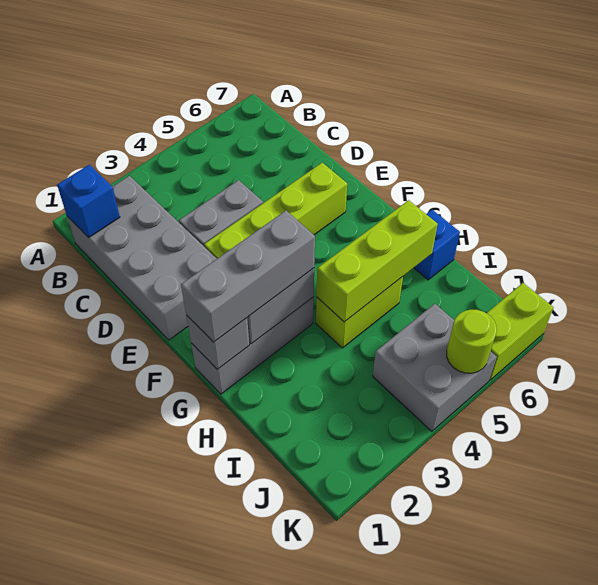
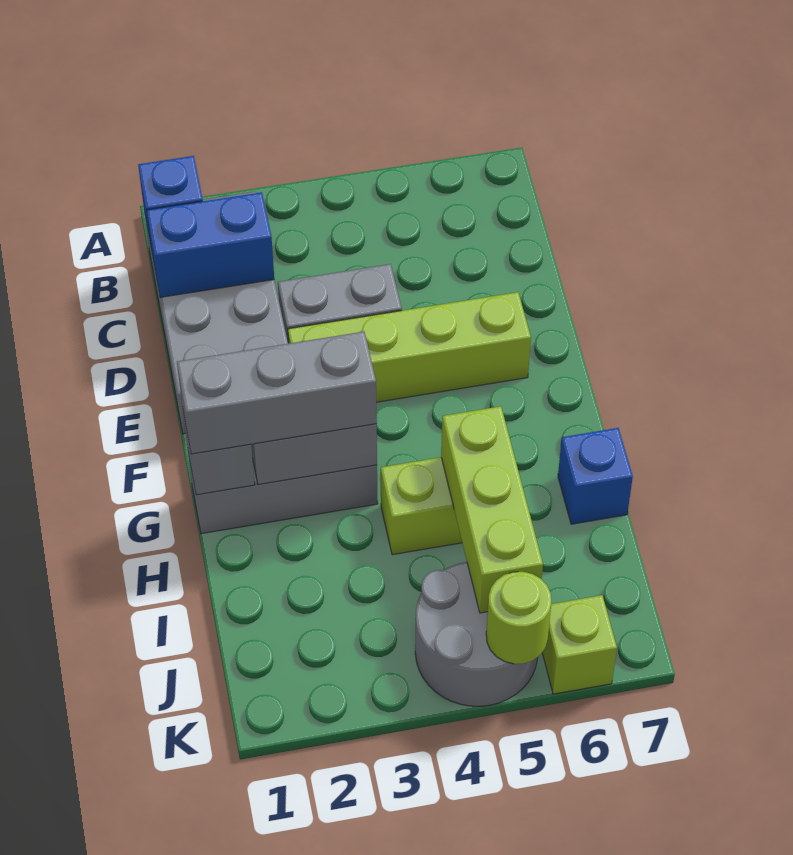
none -> blue 1x2 brick [147,192,274,297]
lime 1x3 brick [317,200,438,322] -> lime 1x3 brick turned to [441,406,543,613]
grey 2x2 brick [373,304,497,431] -> grey 2x2 round brick [415,562,538,706]
lime 1x2 brick [487,283,554,380] -> lime 1x1 brick [542,595,617,694]

